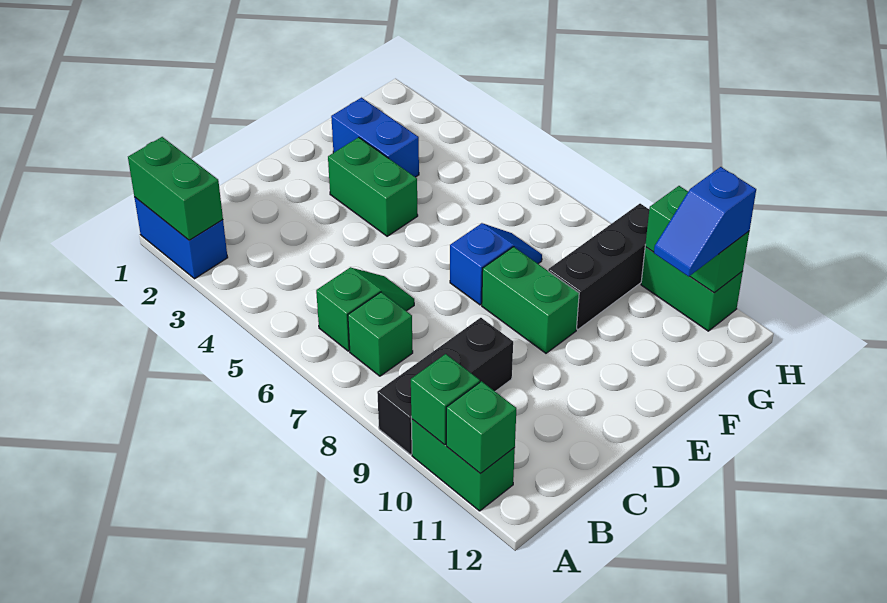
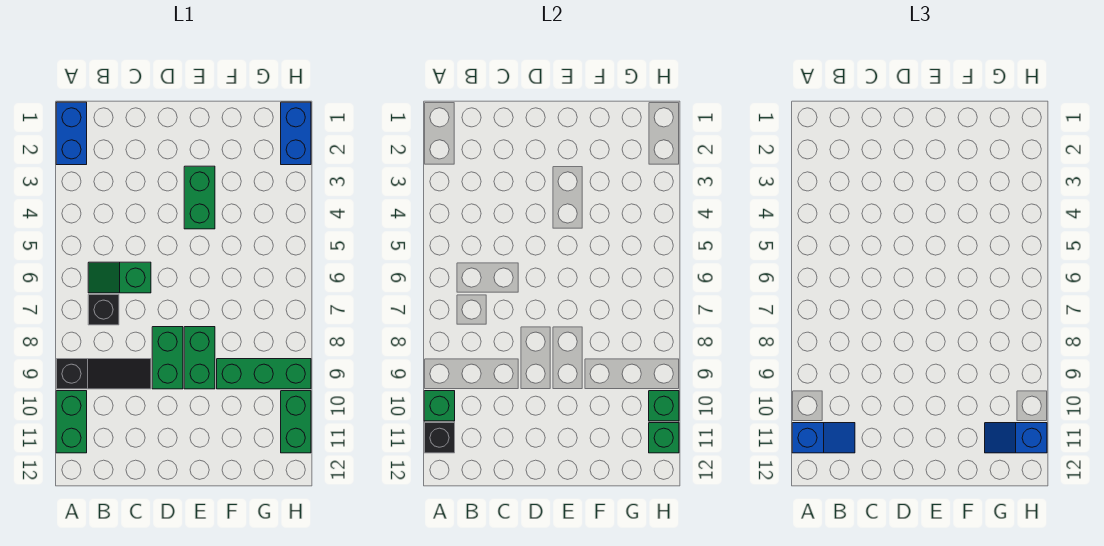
green 1x2 brick [128,137,223,240] -> green 1x2 brick moved to [152,327,183,389]
black 1x3 brick [377,318,513,455] -> black 1x3 slope [56,359,151,389]
green 1x1 brick [446,381,516,474] -> black 1x1 brick [424,423,455,453]
green 1x2 slope [316,267,414,351] -> green 1x2 slope turned to [88,262,151,293]
green 1x1 brick [348,292,413,376] -> black 1x1 brick [88,294,119,325]
blue 1x2 slope [450,223,542,305] -> blue 1x2 slope moved to [792,423,855,453]
blue 1x2 brick [331,98,419,177] -> blue 1x2 brick moved to [281,102,311,165]
black 1x3 brick [548,204,649,330] -> green 1x3 brick [217,359,311,389]

